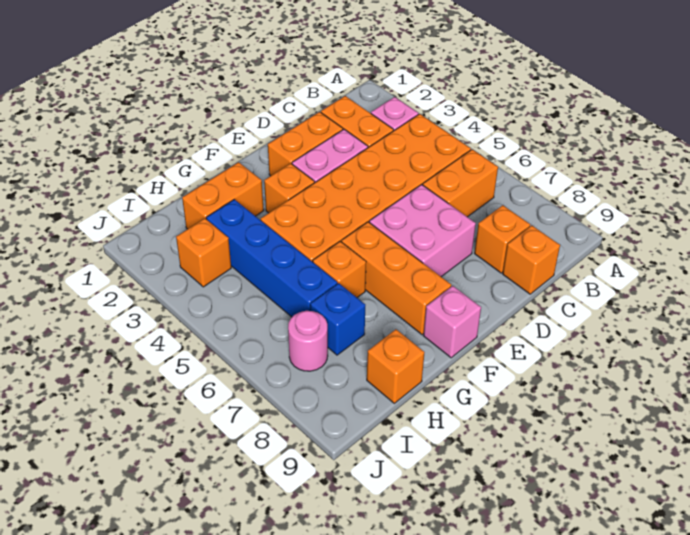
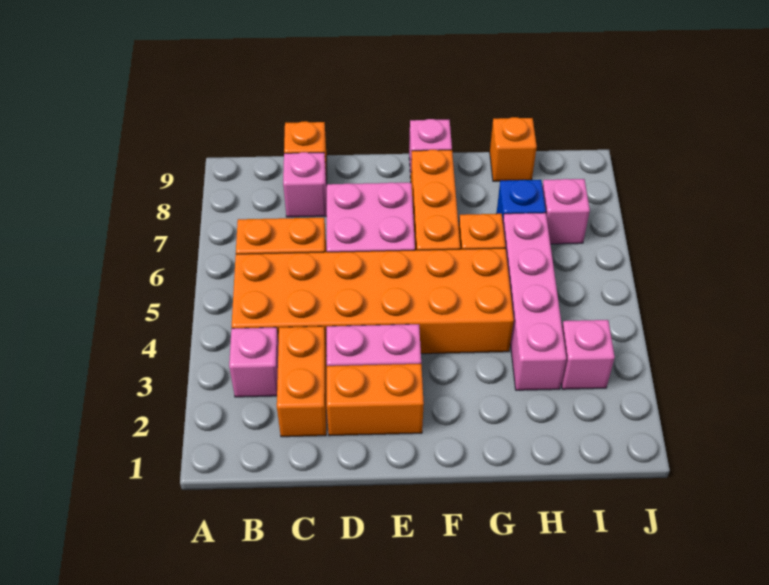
orange 1x1 brick [475,205,530,273] -> pink 1x1 brick [283,152,327,217]
orange 1x1 brick [264,163,315,213] -> none
orange 1x2 brick [182,162,264,229] -> none
blue 1x4 brick [206,199,337,317] -> pink 1x4 brick [503,213,566,390]
orange 1x1 brick [176,218,231,287] -> pink 1x1 brick [561,320,615,389]
pink 1x1 round brick [288,311,328,371] -> pink 1x1 brick [542,179,590,244]

